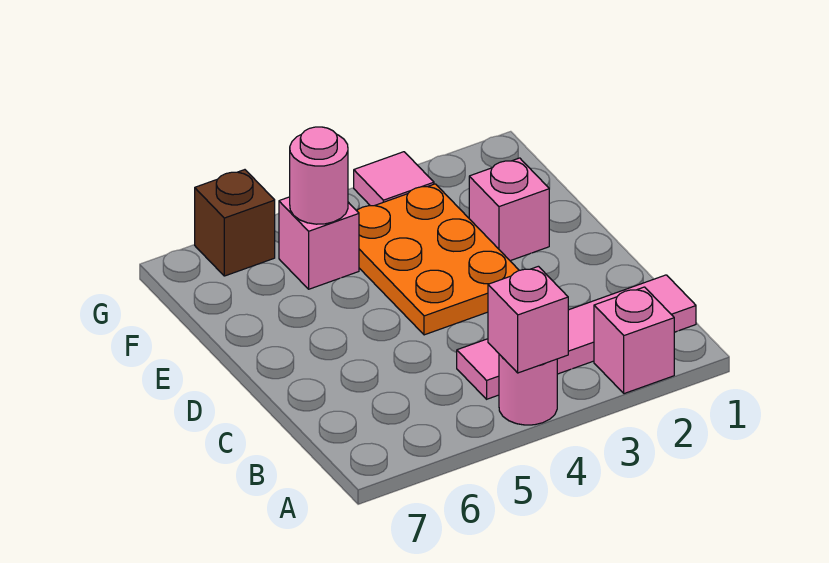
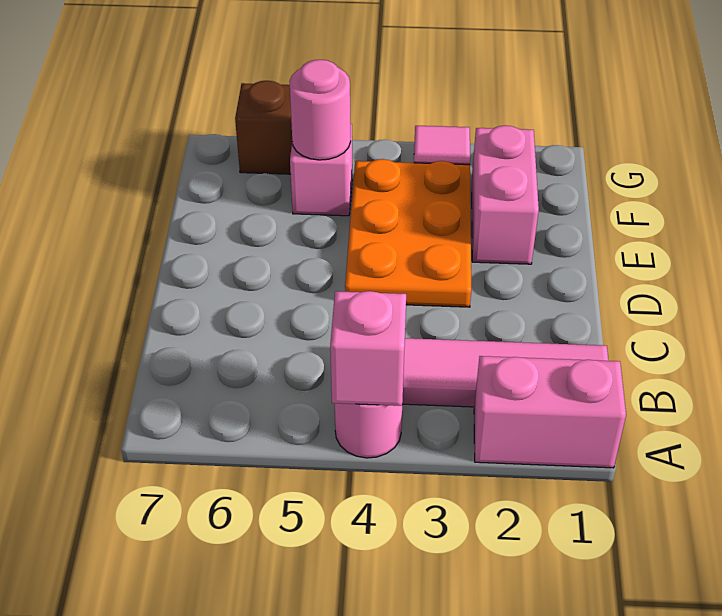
pink 1x1 brick [594,287,674,394] -> pink 1x2 brick [474,356,626,468]
pink 1x1 brick [469,158,549,261] -> pink 1x2 brick [472,126,539,264]

